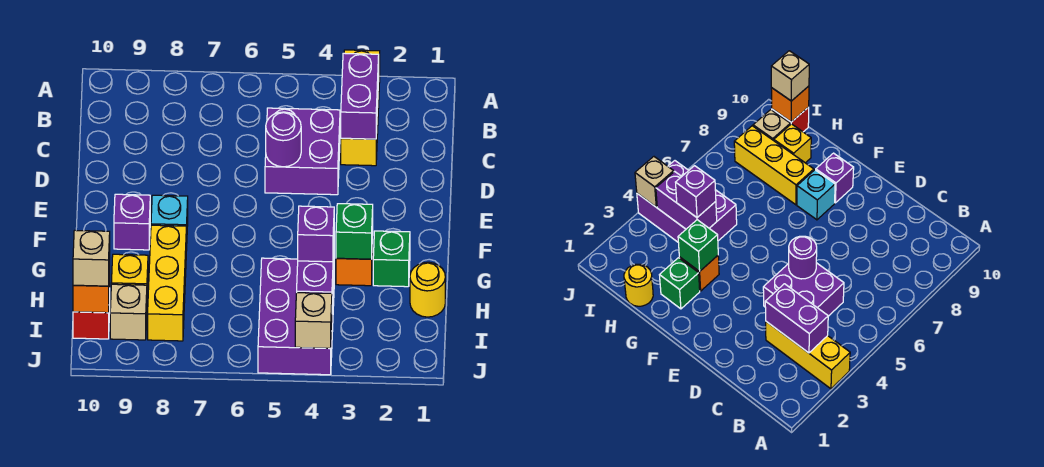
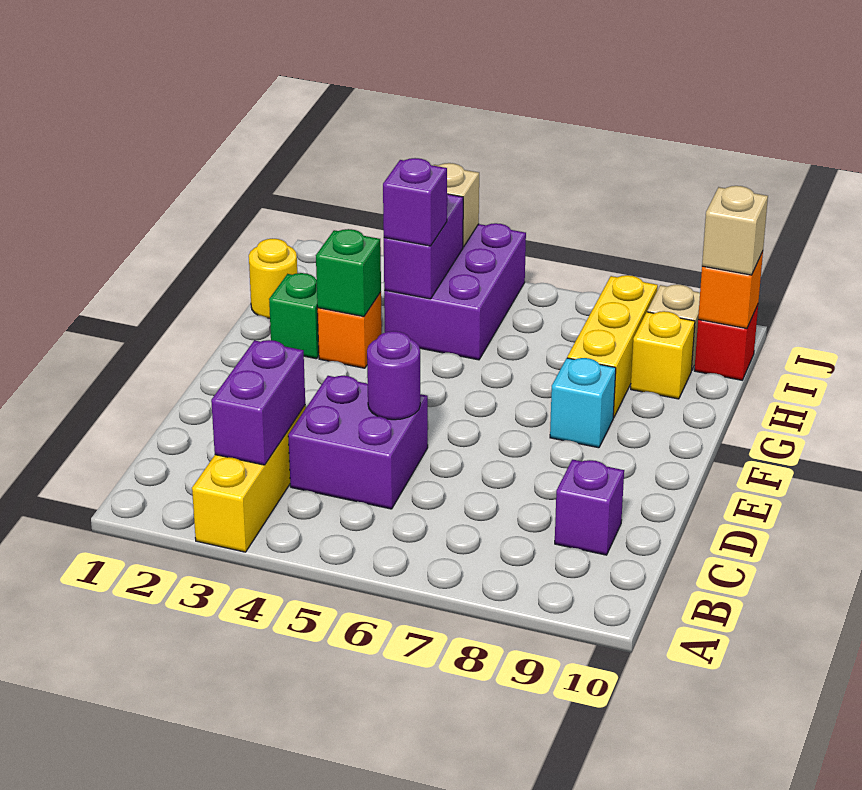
purple 1x1 brick [114,194,150,250] -> purple 1x1 brick moved to [555,459,624,555]

